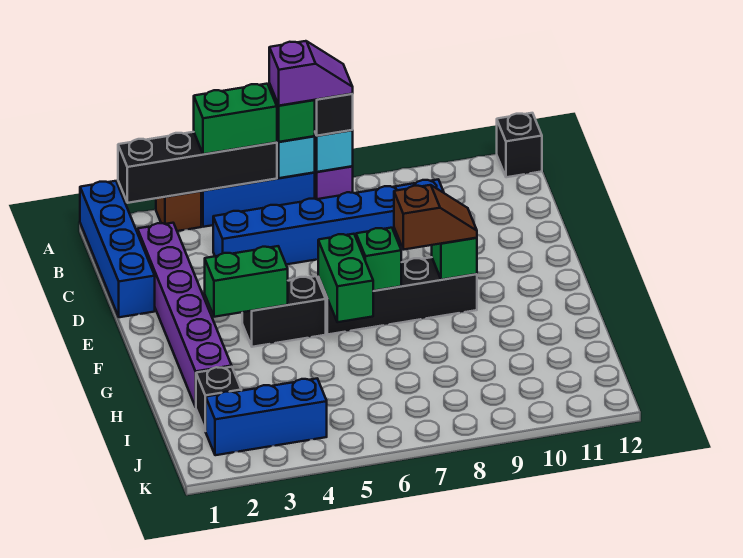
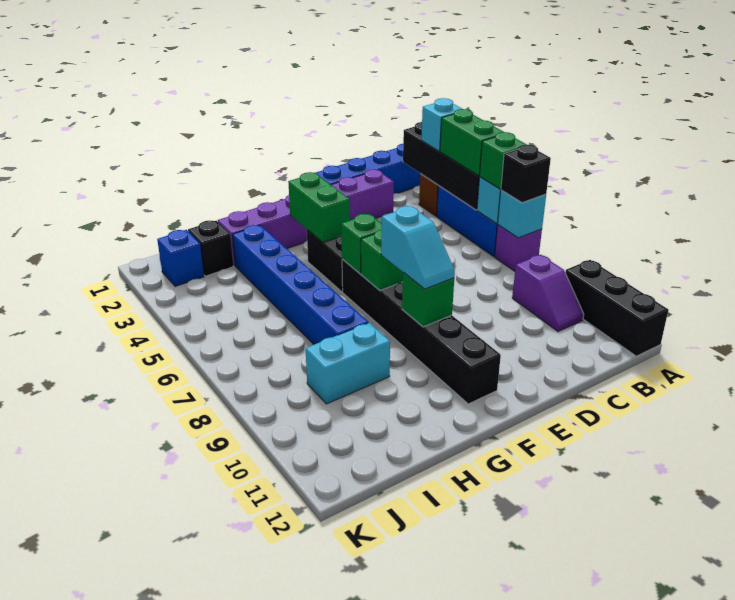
none -> cyan 1x1 brick [421,98,462,151]
purple 1x2 slope [269,41,353,106] -> purple 1x2 slope moved to [512,255,584,331]
black 1x1 brick [497,113,542,177] -> black 1x3 brick [565,260,668,356]
blue 1x6 brick [213,180,444,264] -> blue 1x6 brick moved to [233,225,368,344]
black 1x4 brick [318,257,477,334] -> black 1x6 brick [342,259,501,404]
green 1x2 brick [318,234,373,322] -> green 1x1 brick [341,214,382,274]
brown 1x2 slope [394,185,477,250] -> cyan 1x2 slope [381,206,455,289]
none -> cyan 1x2 brick [306,323,390,404]
blue 1x3 brick [206,379,327,455] -> blue 1x1 brick [157,230,204,287]

